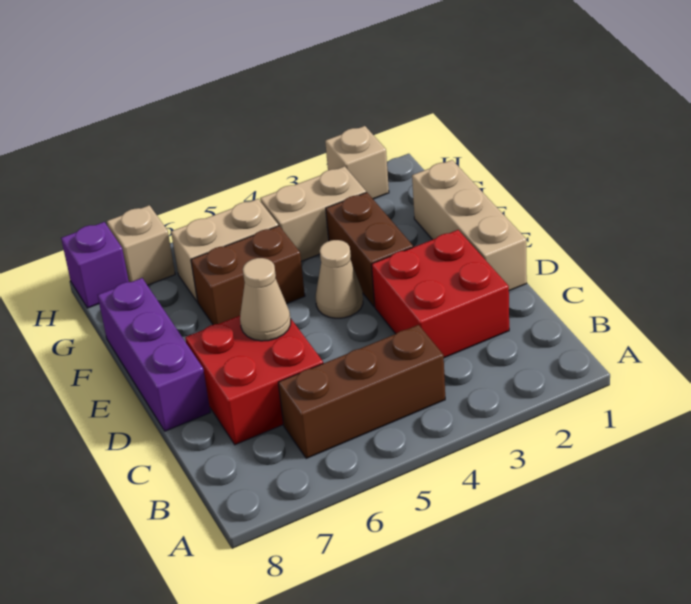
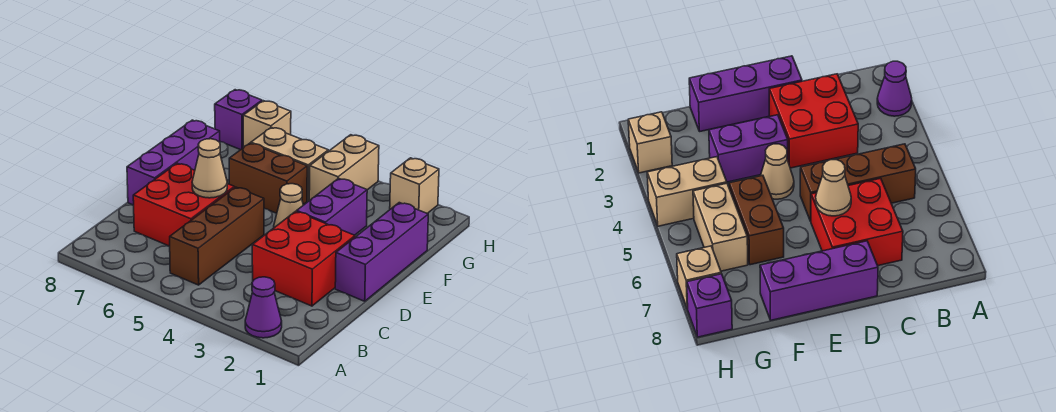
none -> purple 1x1 cone [245,277,282,338]
brown 1x3 brick [278,325,445,458] -> brown 1x3 brick turned to [170,187,264,285]
tan 1x3 brick [412,160,527,291] -> purple 1x3 brick [335,203,428,301]
brown 1x2 brick [326,192,413,307] -> purple 1x2 brick [297,178,367,235]
tan 1x2 brick [260,166,366,261] -> tan 1x2 brick turned to [309,135,379,201]

